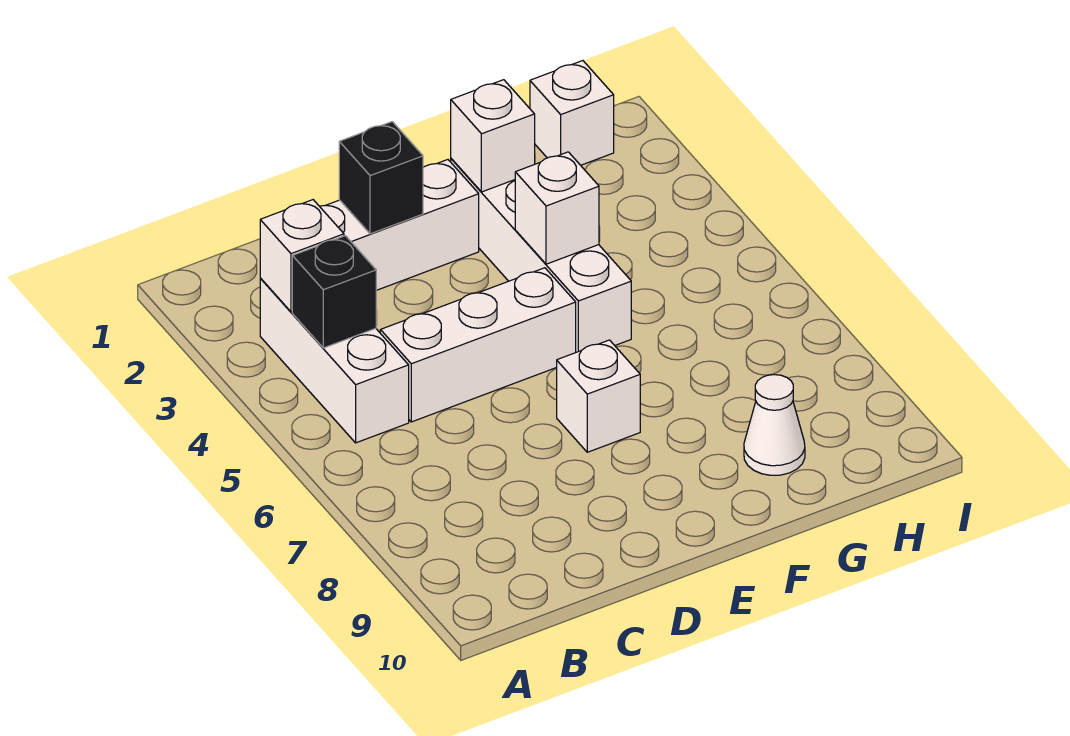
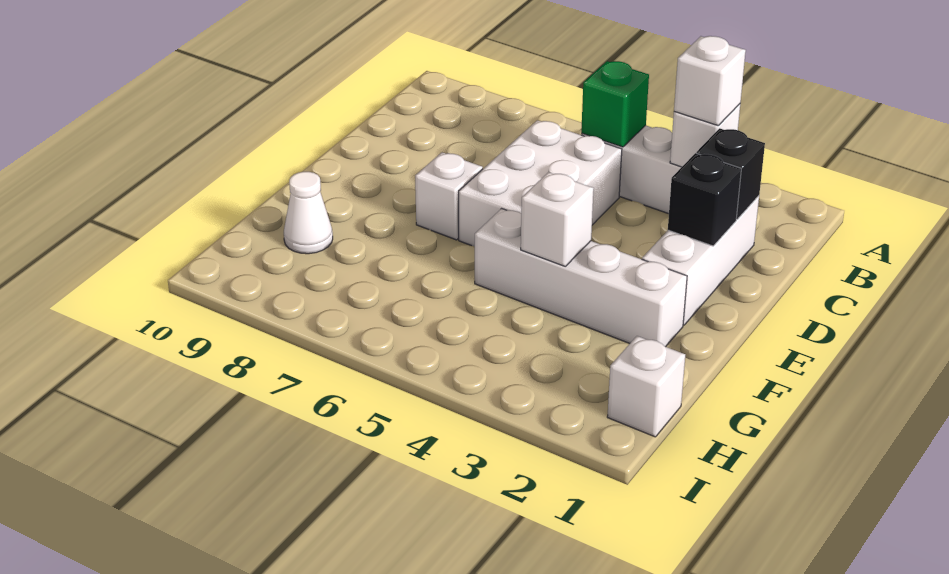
black 1x1 brick [292,236,376,348] -> black 1x1 brick moved to [696,128,765,219]
none -> green 1x1 brick [581,61,649,147]
white 1x3 brick [380,268,576,422] -> white 2x3 brick [459,120,622,247]
white 1x1 brick [451,80,535,192] -> white 1x1 brick moved to [674,36,746,126]

